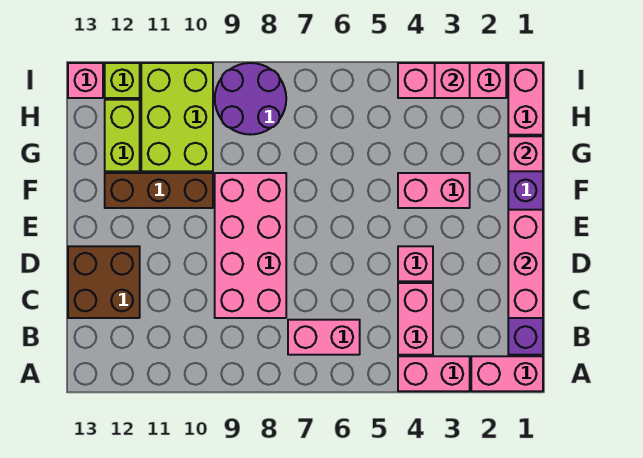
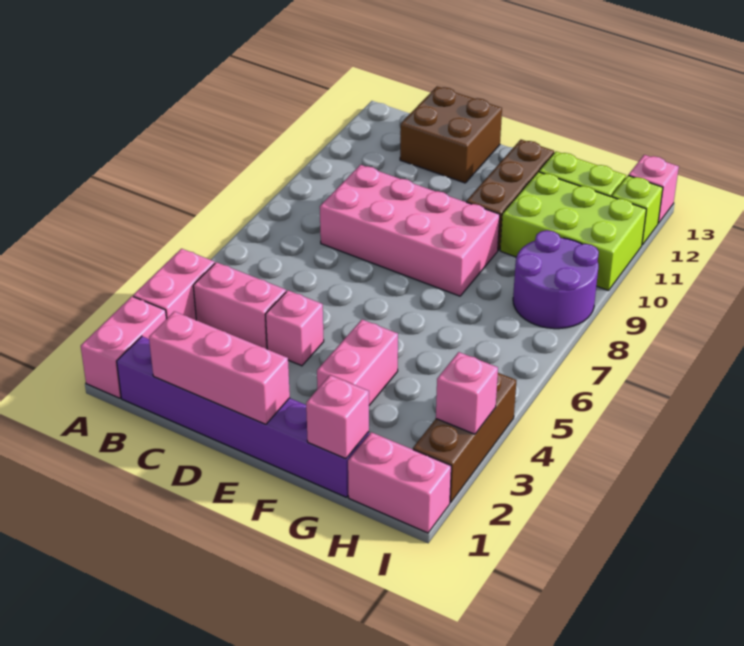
pink 1x2 brick [288,320,360,355] -> none
pink 1x3 brick [398,63,506,98] -> brown 1x3 brick [413,373,516,503]

